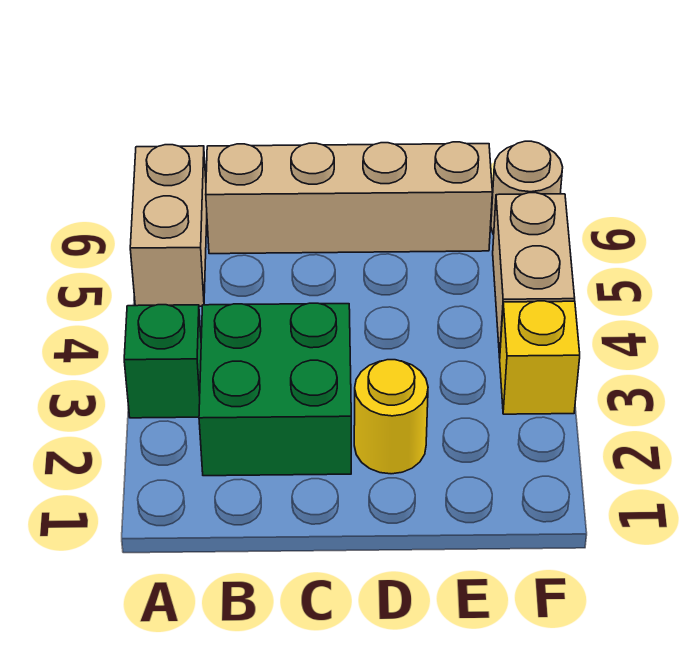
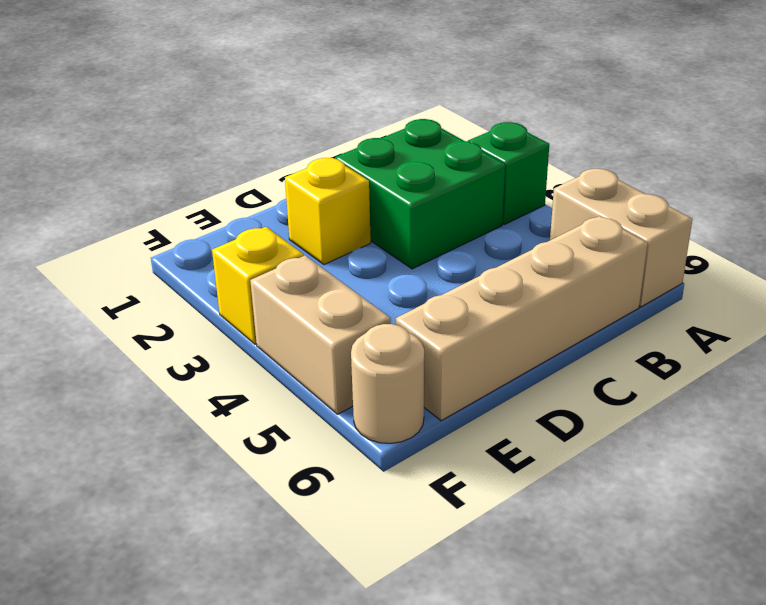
yellow 1x1 round brick [354,360,428,474] -> yellow 1x1 brick [285,158,371,265]

